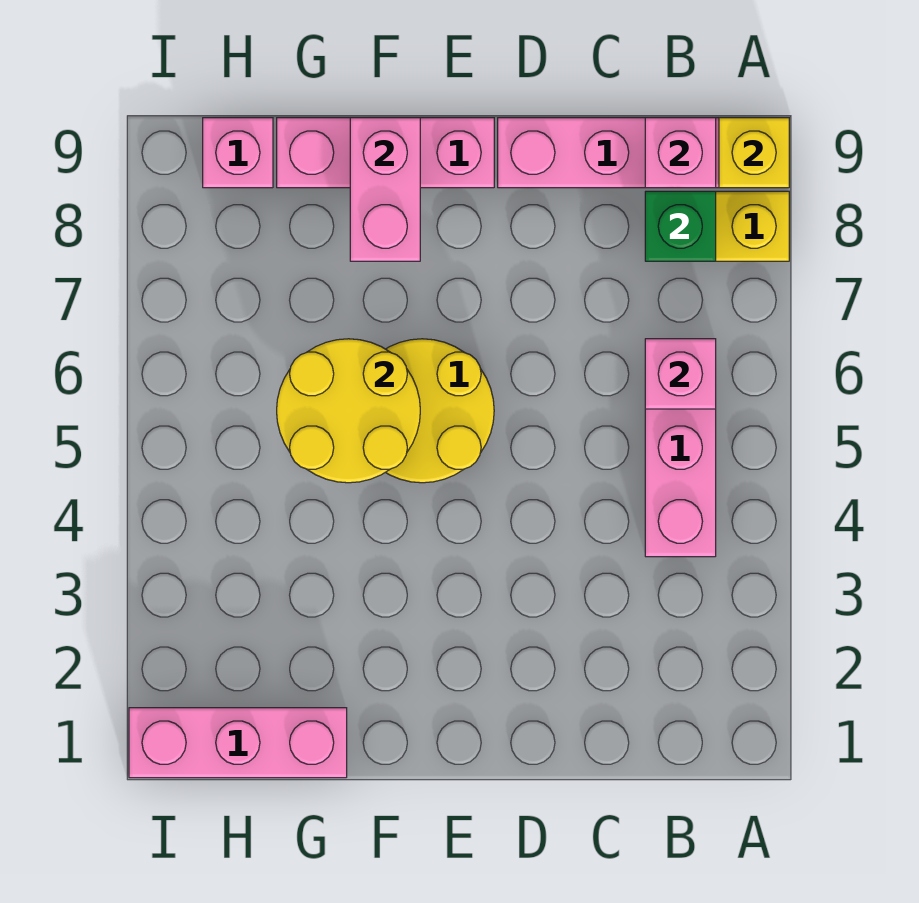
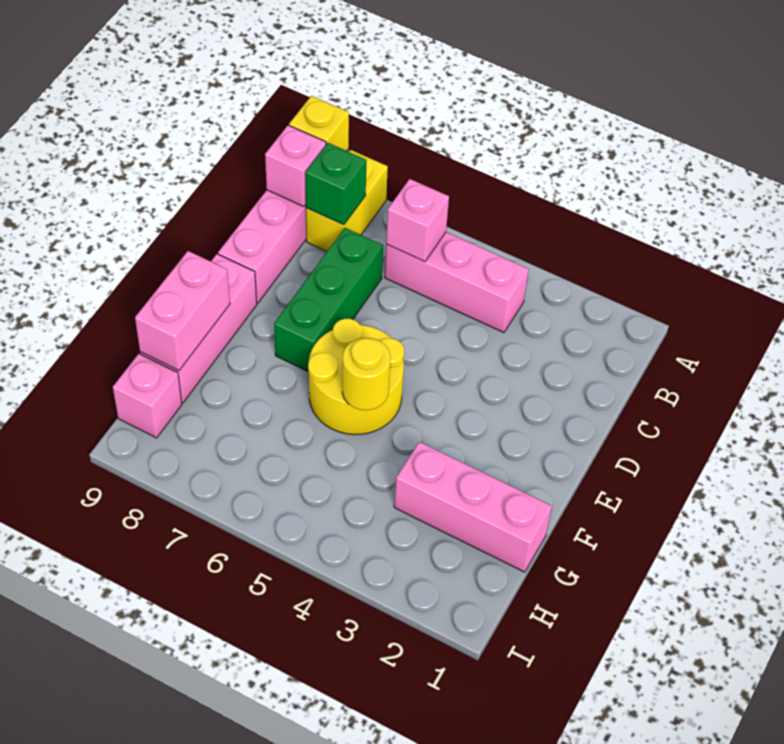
none -> green 1x3 brick [274,228,383,371]
yellow 2x2 round brick [277,339,420,483] -> yellow 1x1 round brick [342,338,391,410]
pink 1x2 brick [350,118,420,261] -> pink 1x2 brick turned to [135,251,230,371]
pink 1x3 brick [129,708,347,778] -> pink 1x3 brick turned to [394,442,552,572]

